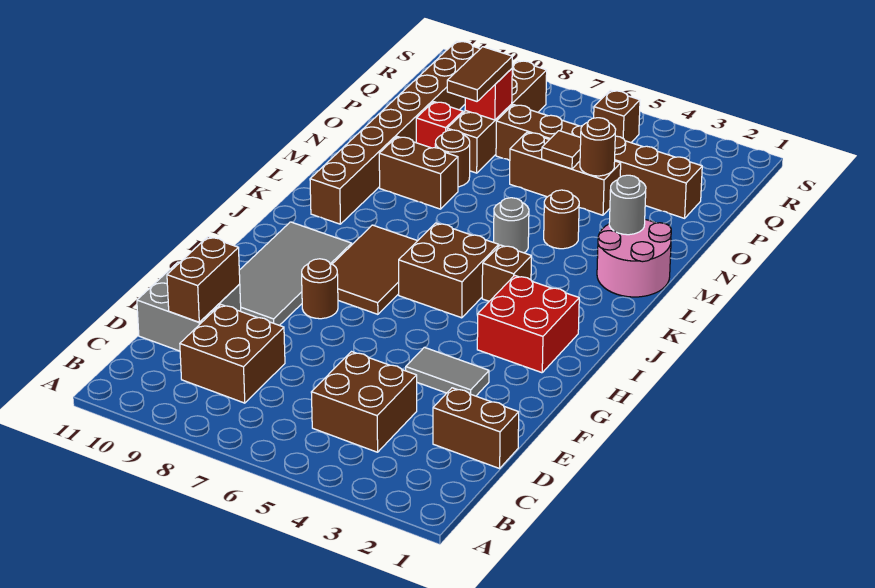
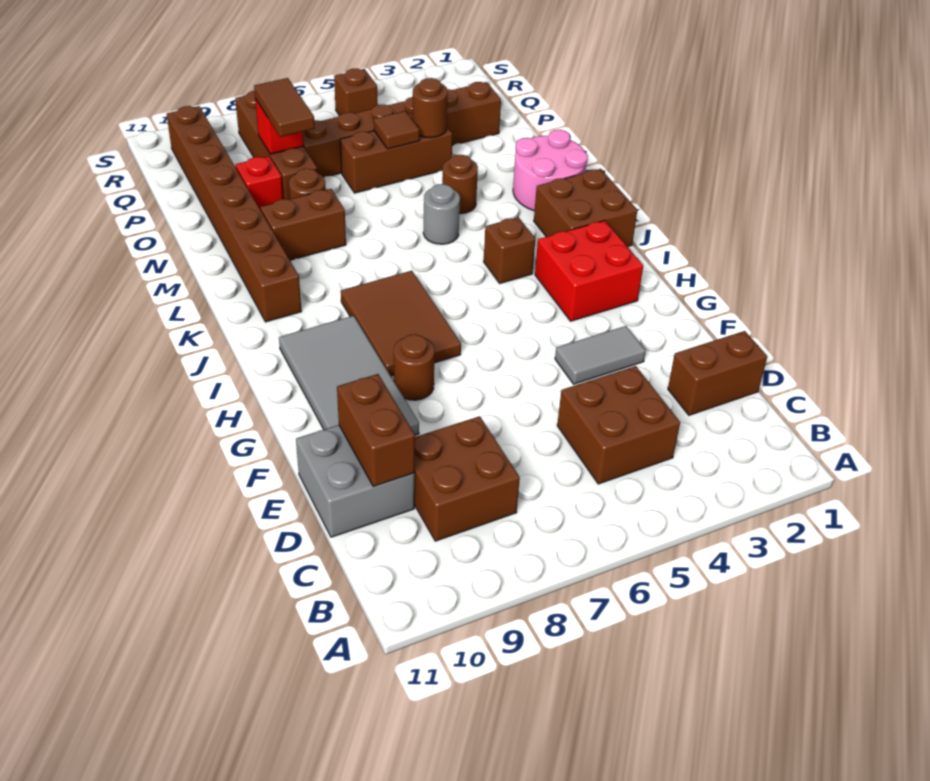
brown 2x2 brick [399,223,499,318] -> brown 2x2 brick moved to [534,169,637,247]
grey 1x1 round brick [609,175,646,235] -> none

